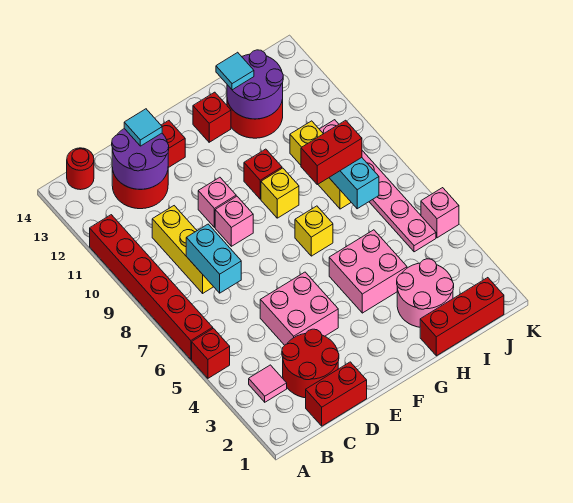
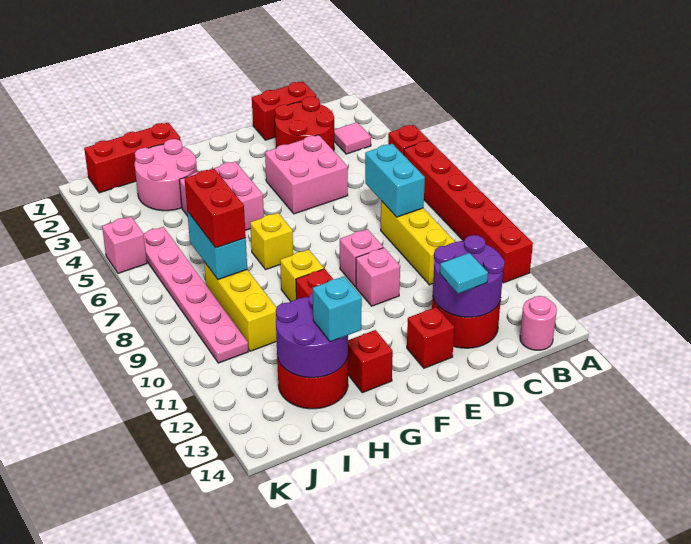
red 1x1 round brick [67,148,94,190] -> pink 1x1 round brick [520,296,557,350]
red 1x2 brick [301,120,362,184] -> red 1x2 brick turned to [185,169,246,248]
cyan 1x1 tile [216,52,254,90] -> cyan 1x1 brick [313,276,362,342]

